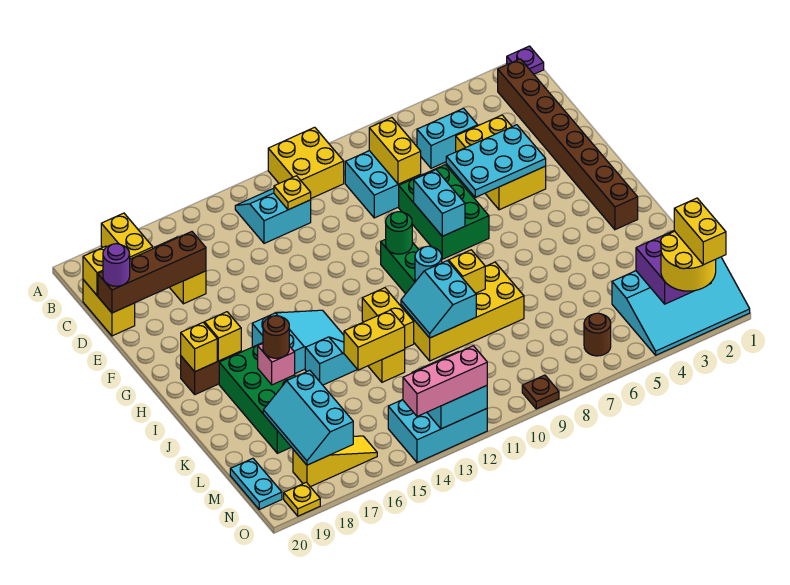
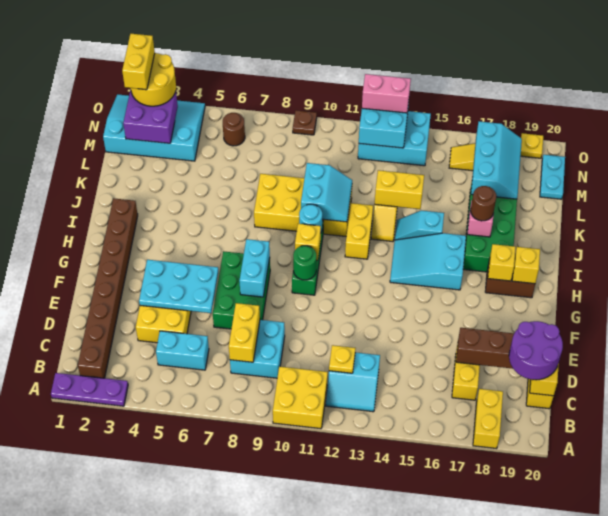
purple 1x1 plate [507,46,544,74] -> purple 1x3 plate [51,373,128,406]
purple 1x1 round brick [103,244,130,286] -> purple 2x2 round brick [509,321,563,380]
yellow 1x1 brick [449,250,485,293] -> yellow 1x1 brick moved to [295,224,321,260]
pink 1x3 brick [403,346,487,416] -> pink 1x2 brick [362,74,411,113]

